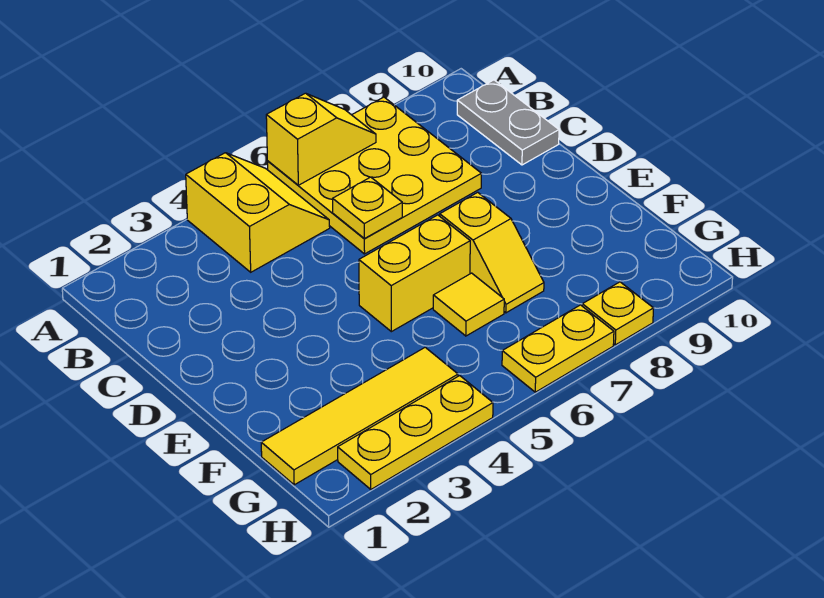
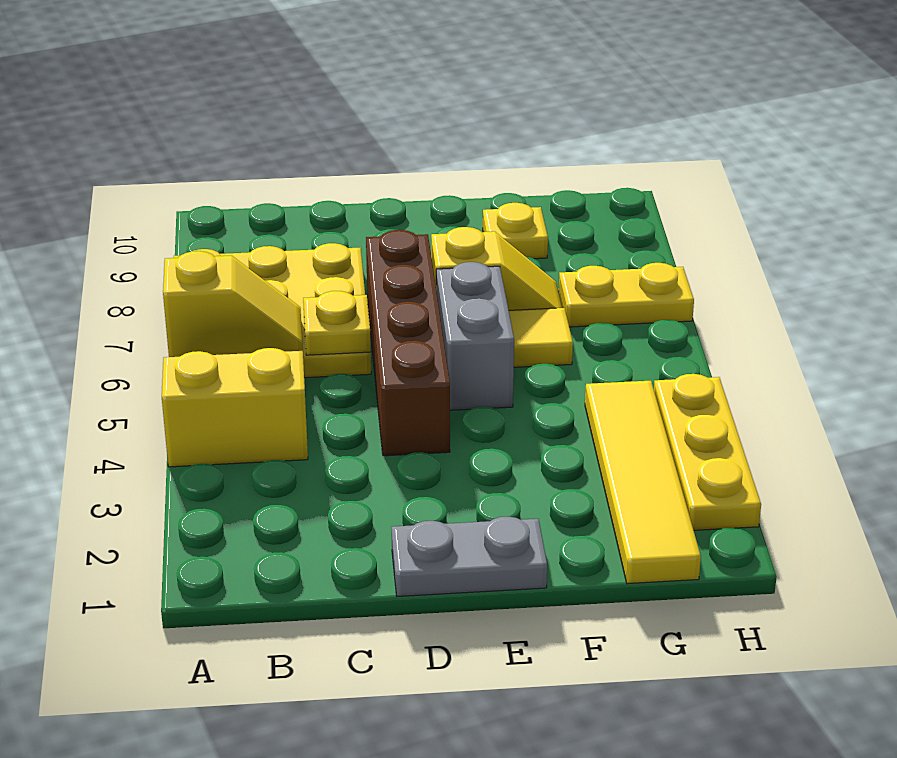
yellow 1x2 slope [266,93,376,185] -> yellow 1x2 slope turned to [163,251,303,357]
grey 1x2 plate [457,80,559,165] -> grey 1x2 plate moved to [391,516,547,596]
none -> brown 1x4 brick [366,230,450,456]
yellow 1x2 brick [359,215,470,332] -> grey 1x2 brick [436,262,514,410]
yellow 1x2 plate [502,305,614,392] -> yellow 1x2 plate turned to [559,263,694,327]
yellow 1x1 plate [582,282,653,345] -> yellow 1x1 plate moved to [483,203,548,259]

